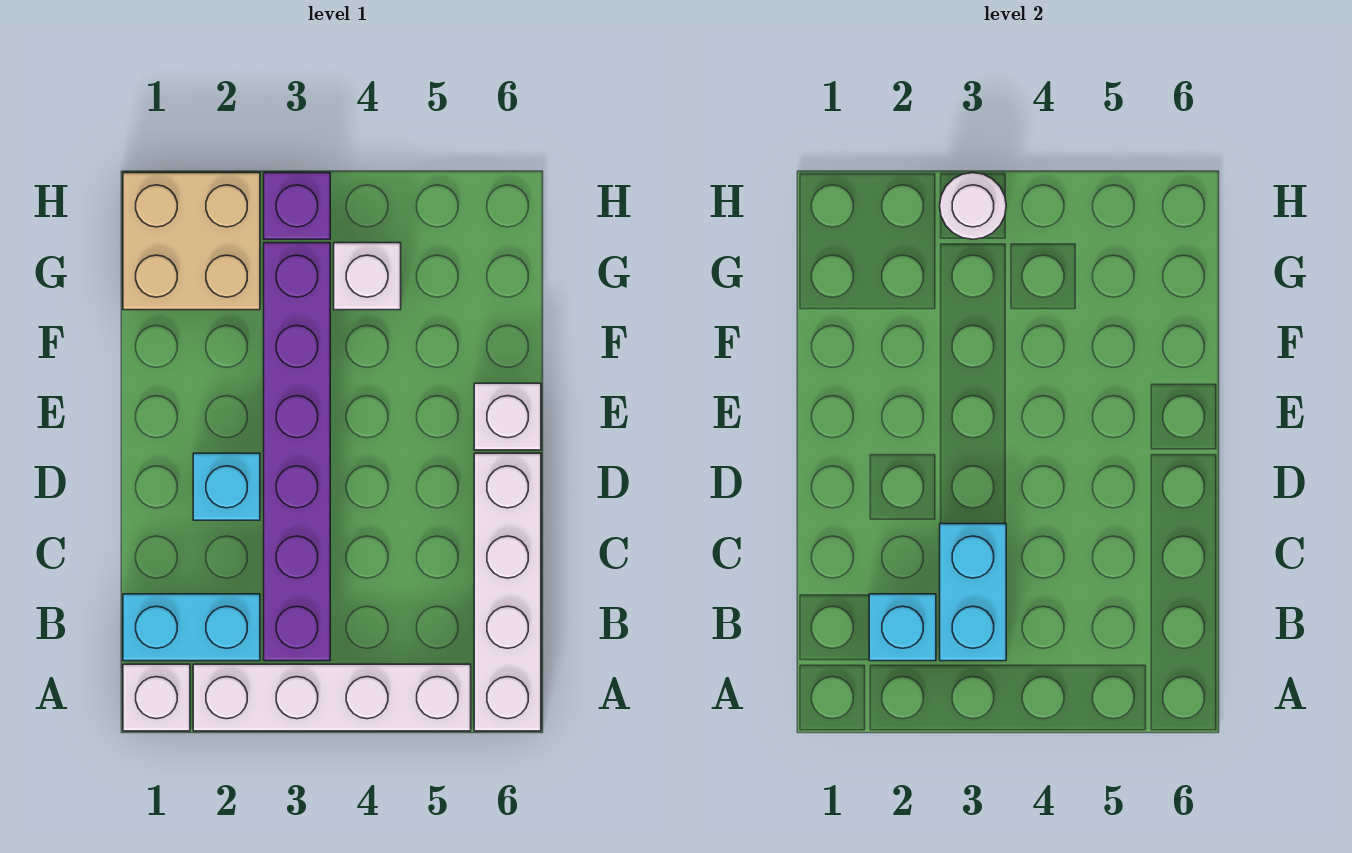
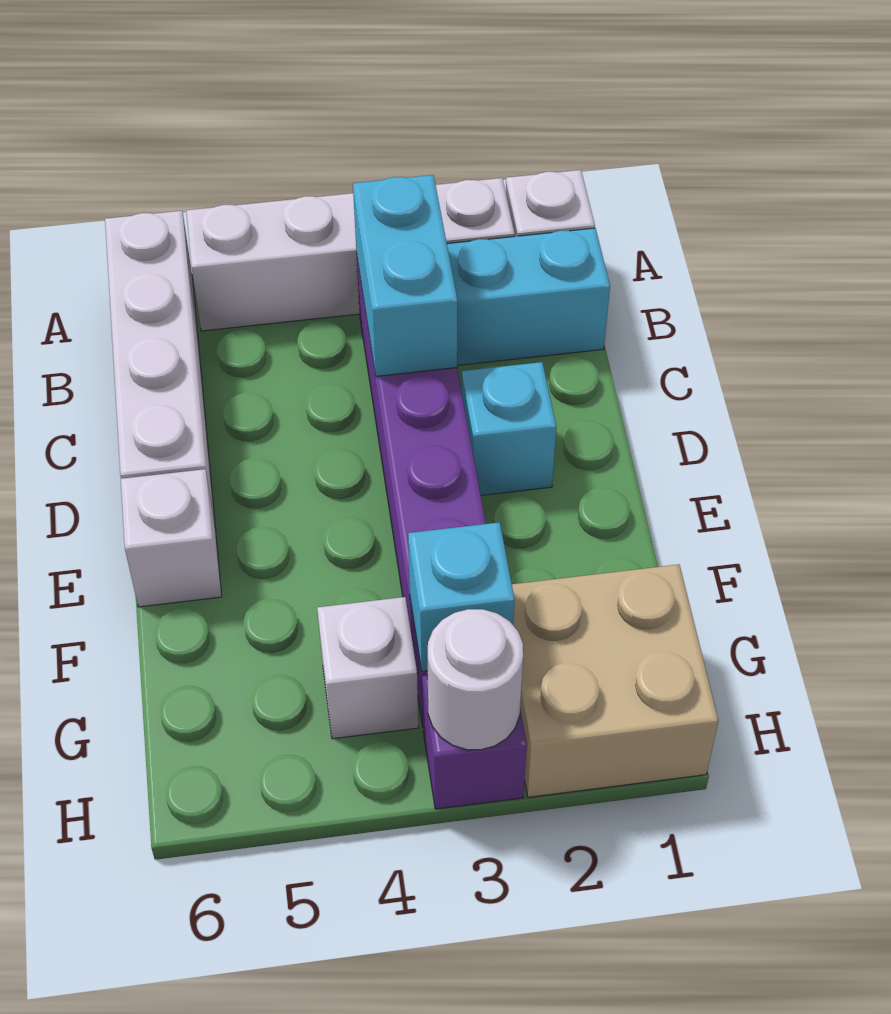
cyan 1x1 brick [869,594,936,661] -> cyan 1x1 brick moved to [408,522,515,671]

